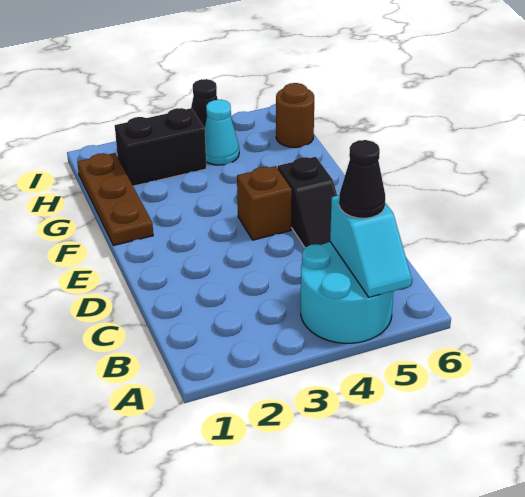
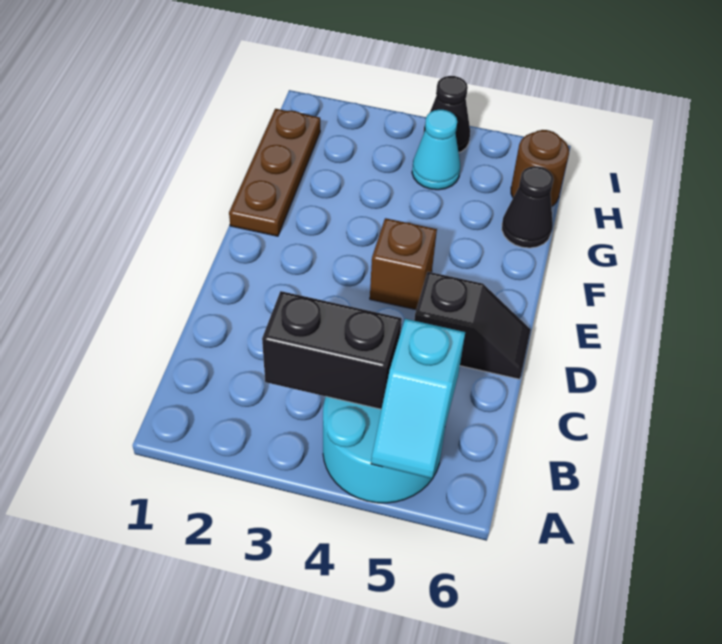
black 1x1 cone [339,140,385,218] -> black 1x1 cone moved to [502,166,554,248]
black 1x2 slope [278,157,337,247] -> black 1x2 slope turned to [414,272,531,379]
black 1x2 brick [115,108,206,186] -> black 1x2 brick moved to [262,291,402,409]

